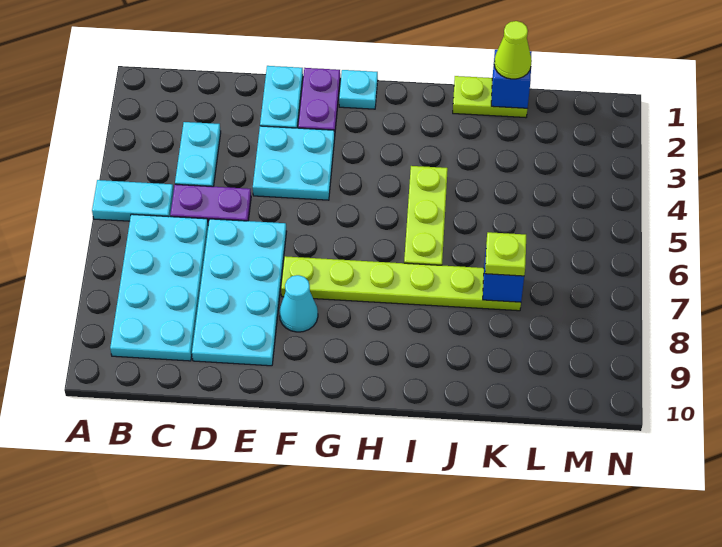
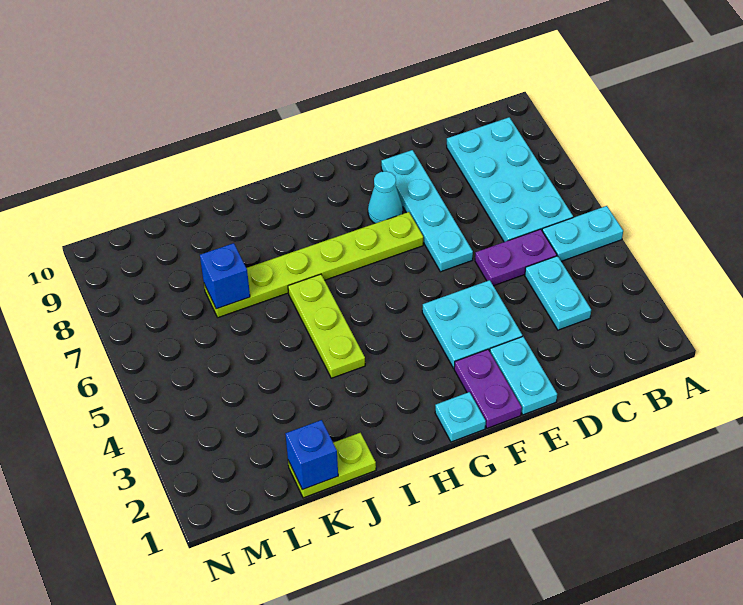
cyan 2x4 plate [192,219,287,366] -> cyan 1x4 plate [381,150,473,272]
lime 1x1 cone [494,21,532,79] -> none
lime 1x1 plate [485,232,526,276] -> none

